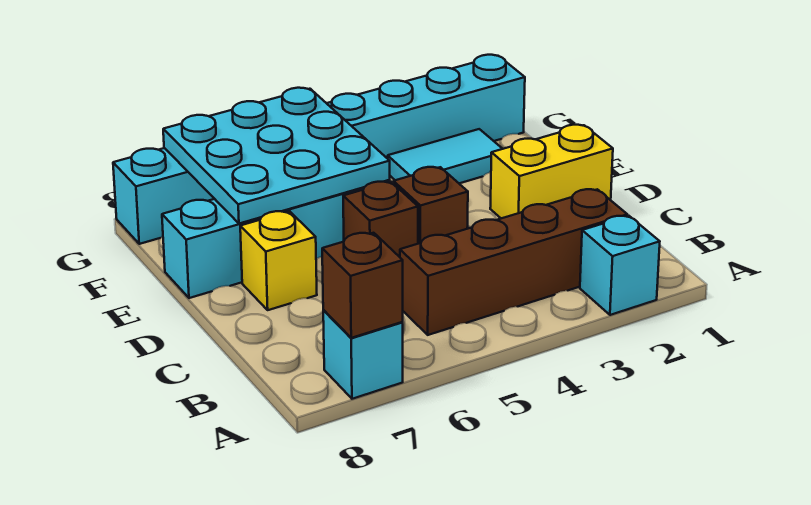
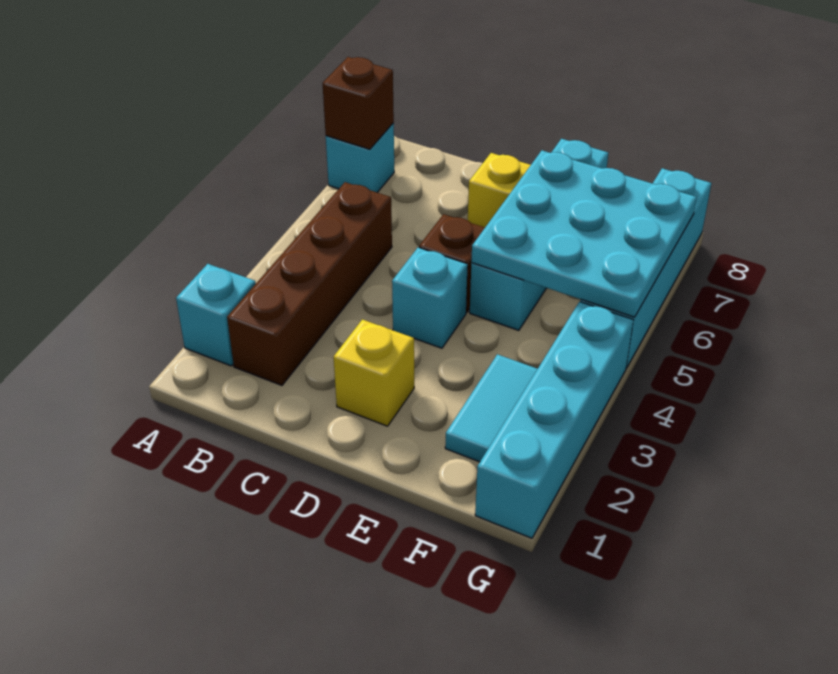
yellow 1x2 brick [490,125,613,218] -> yellow 1x1 brick [334,319,414,426]
brown 1x1 brick [393,167,468,244] -> cyan 1x1 brick [392,248,468,348]

